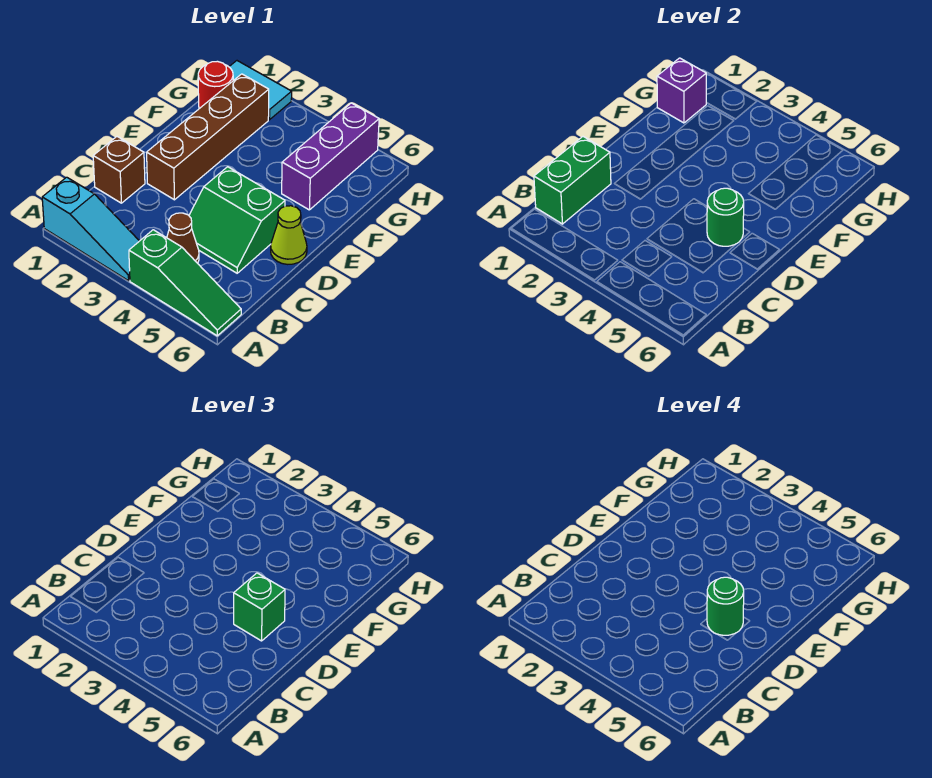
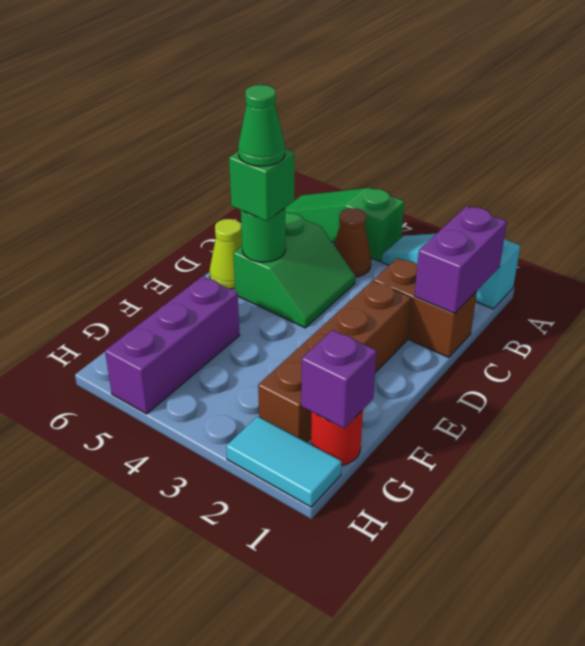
green 1x2 brick [534,137,611,224] -> purple 1x2 brick [414,206,507,314]
brown 1x1 brick [93,137,145,203] -> brown 1x2 brick [374,258,477,358]
green 2x2 slope [189,167,285,273] -> green 2x2 slope turned to [234,212,355,328]
green 1x1 round brick [707,577,744,635] -> green 1x1 cone [238,85,285,166]

